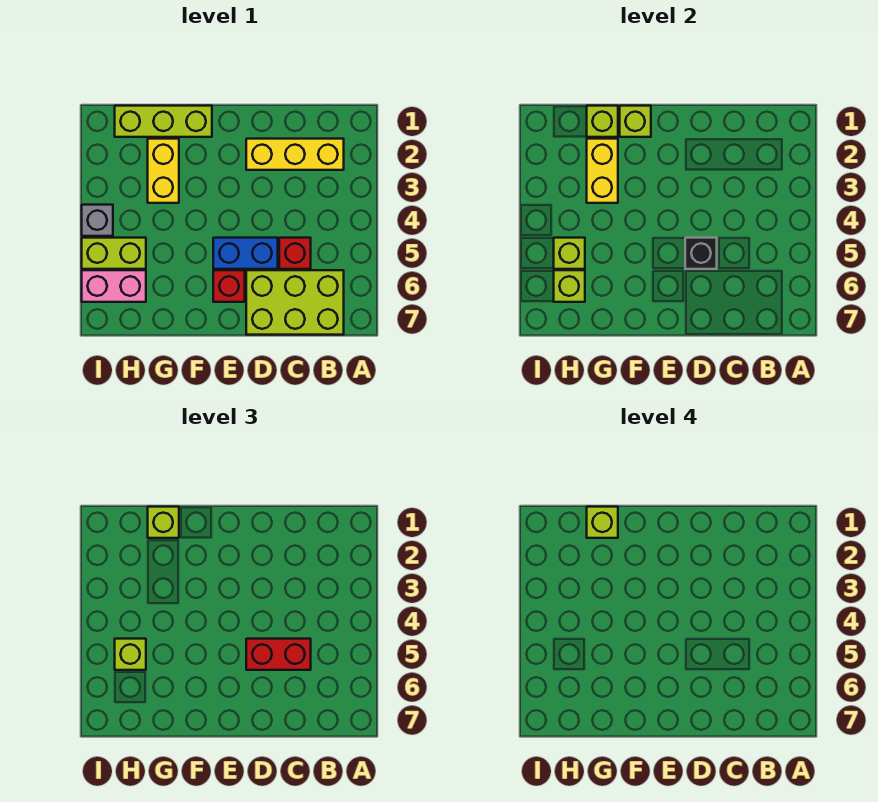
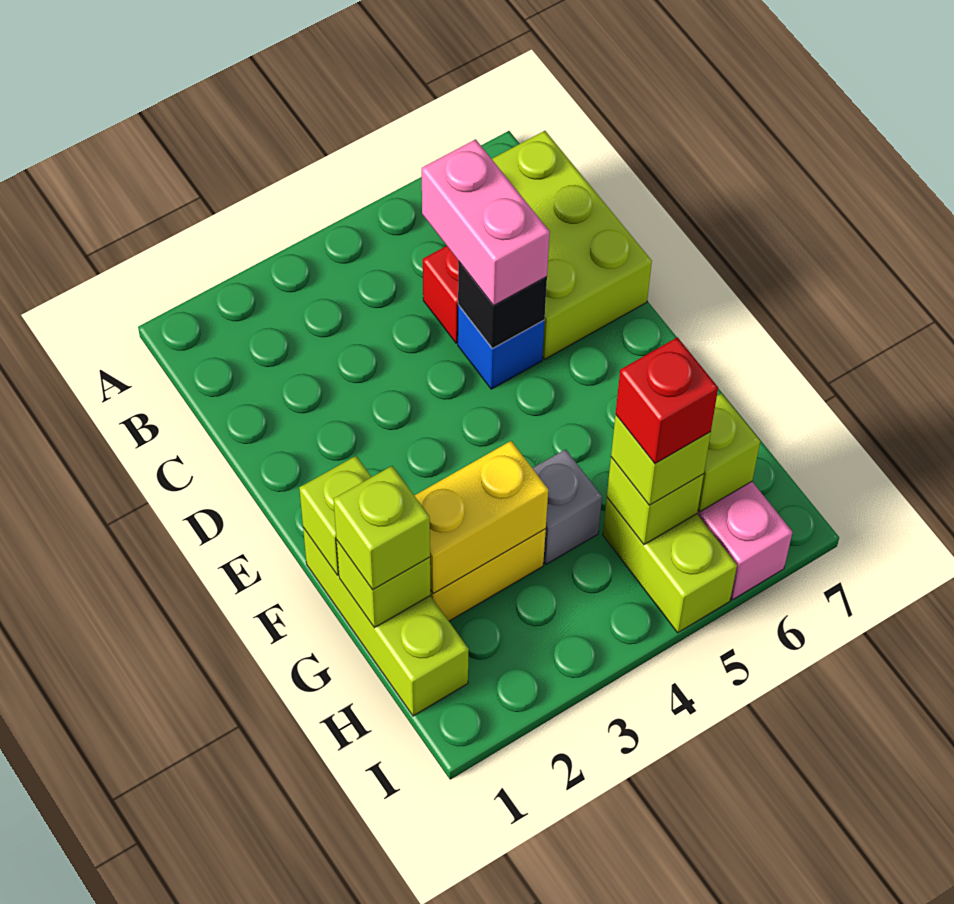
yellow 1x3 brick [246,139,344,170] -> none
red 1x2 brick [246,639,311,670] -> pink 1x2 brick [422,139,550,306]
blue 1x2 brick [213,238,278,269] -> blue 1x1 brick [458,305,544,389]
red 1x1 brick [213,270,245,302] -> red 1x1 brick moved to [616,337,718,464]
lime 1x1 brick [587,507,618,538] -> none
grey 1x1 brick [82,205,113,236] -> grey 1x1 brick moved to [533,449,602,564]

